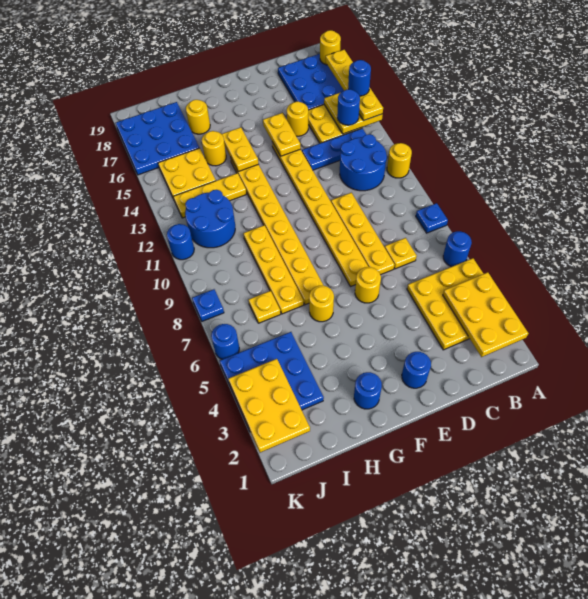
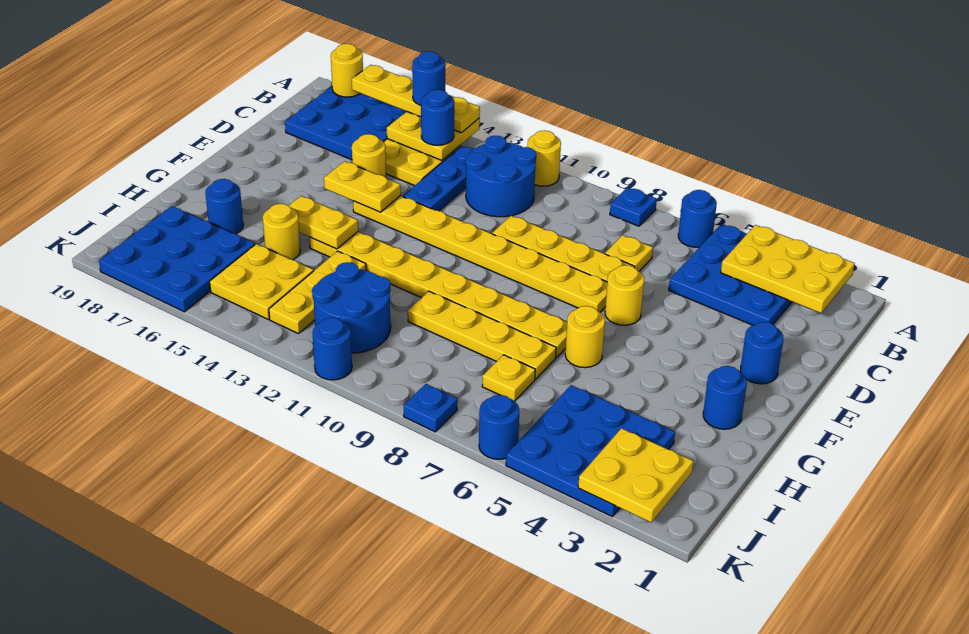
yellow 3x3 plate [407,258,483,350] -> blue 3x3 plate [669,224,792,325]
yellow 1x1 round brick [186,100,210,134] -> blue 1x1 round brick [205,179,243,234]
yellow 2x3 plate [228,359,310,453] -> yellow 2x2 plate [578,428,693,522]

